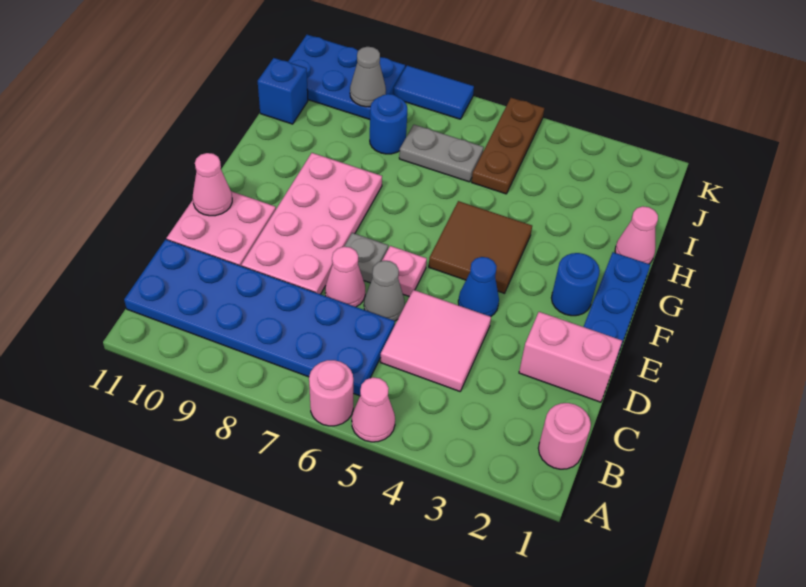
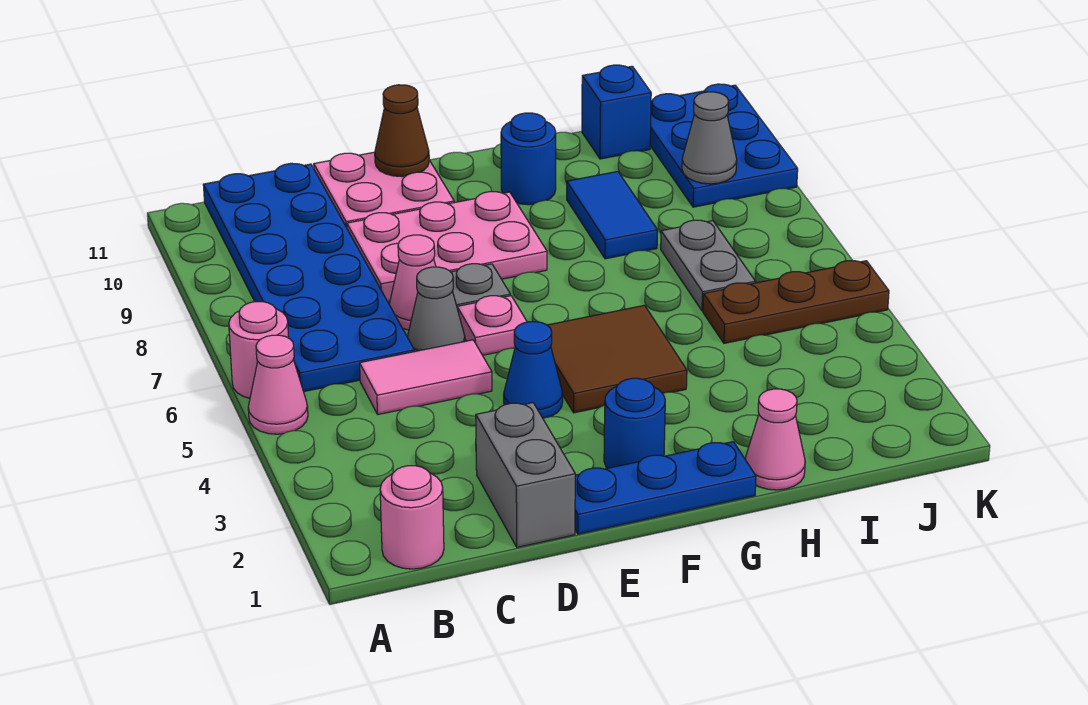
pink 2x2 tile [380,290,491,391] -> pink 1x2 tile [360,340,492,414]
pink 1x2 brick [519,312,622,402] -> grey 1x2 brick [476,403,575,547]
pink 2x4 plate [241,153,382,294] -> pink 2x3 plate [347,191,547,302]
pink 1x1 cone [193,153,232,216] -> brown 1x1 cone [375,85,429,177]
blue 1x1 round brick [370,94,407,154] -> blue 1x1 round brick moved to [501,113,556,205]
blue 1x2 tile [393,66,474,119] -> blue 1x2 tile moved to [567,171,657,259]

